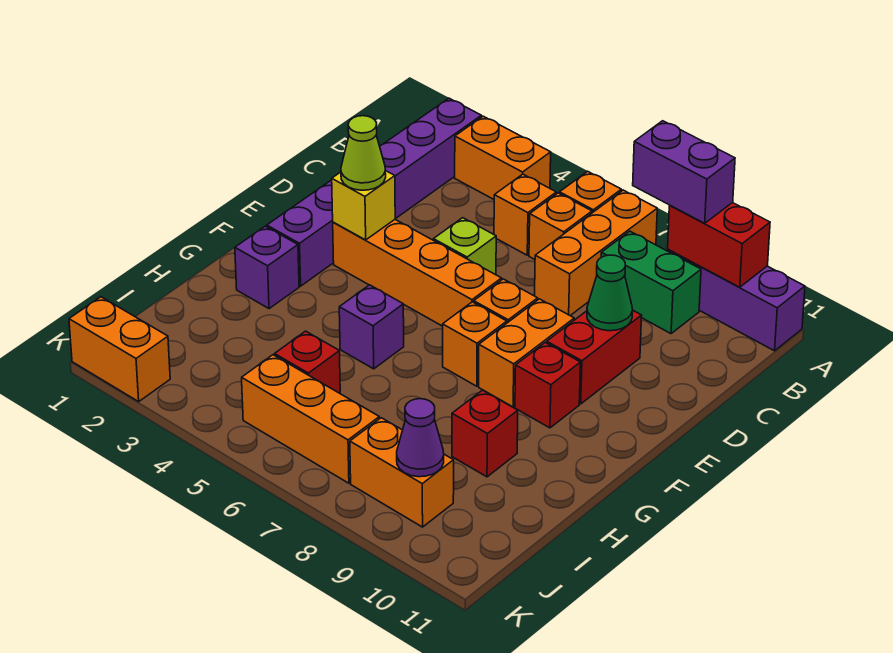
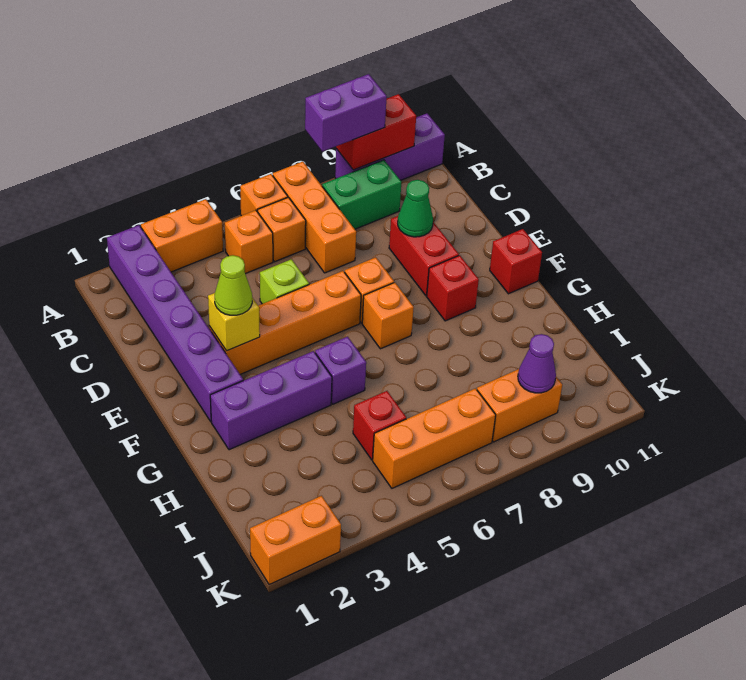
orange 1x2 brick [479,299,574,407] -> none
purple 1x1 brick [235,226,299,309] -> purple 1x3 brick [210,351,332,450]
red 1x1 brick [452,390,518,477] -> red 1x1 brick moved to [490,229,542,294]

